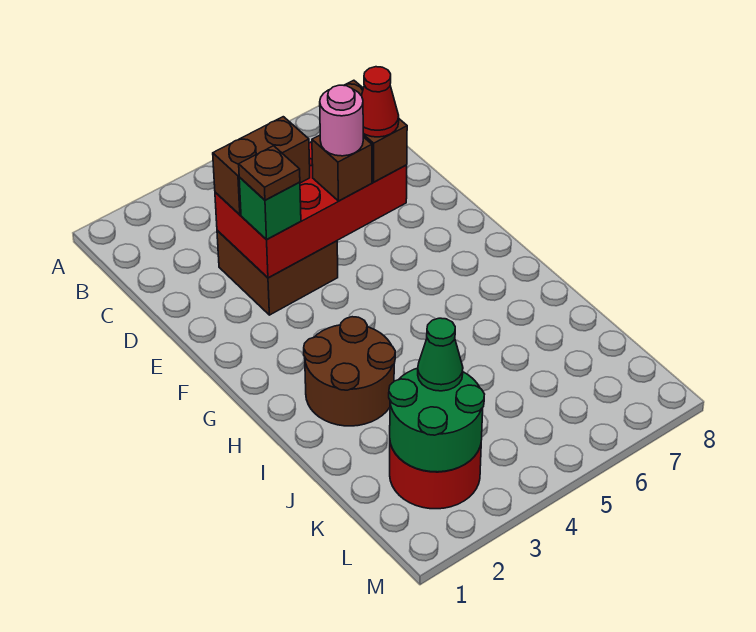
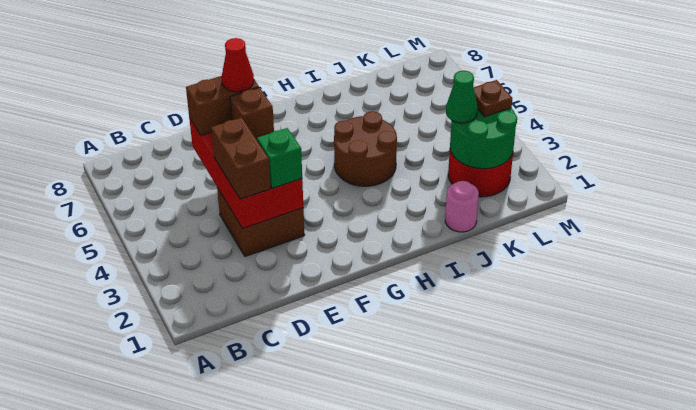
brown 1x1 plate [239,146,300,200] -> brown 1x1 plate moved to [474,80,513,117]
pink 1x1 round brick [320,85,363,156] -> pink 1x1 round brick moved to [445,181,479,232]
brown 2x2 round brick [304,317,395,426] -> brown 2x2 round brick moved to [334,111,397,186]

